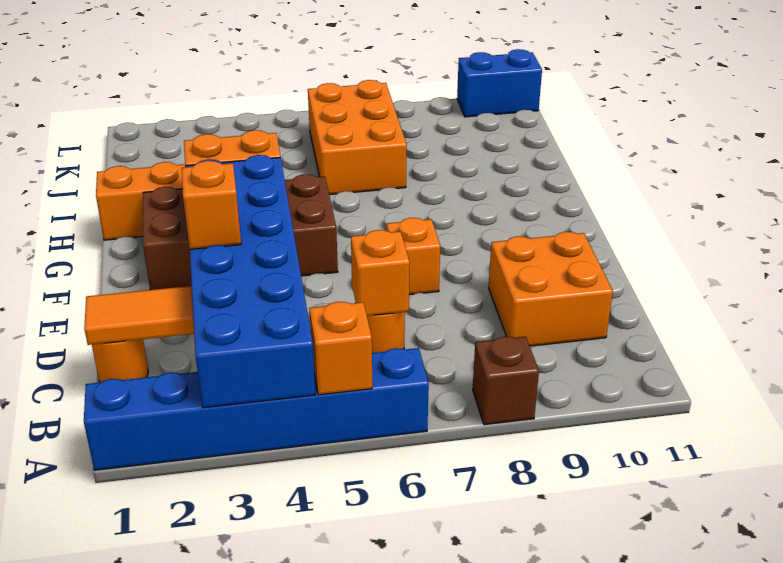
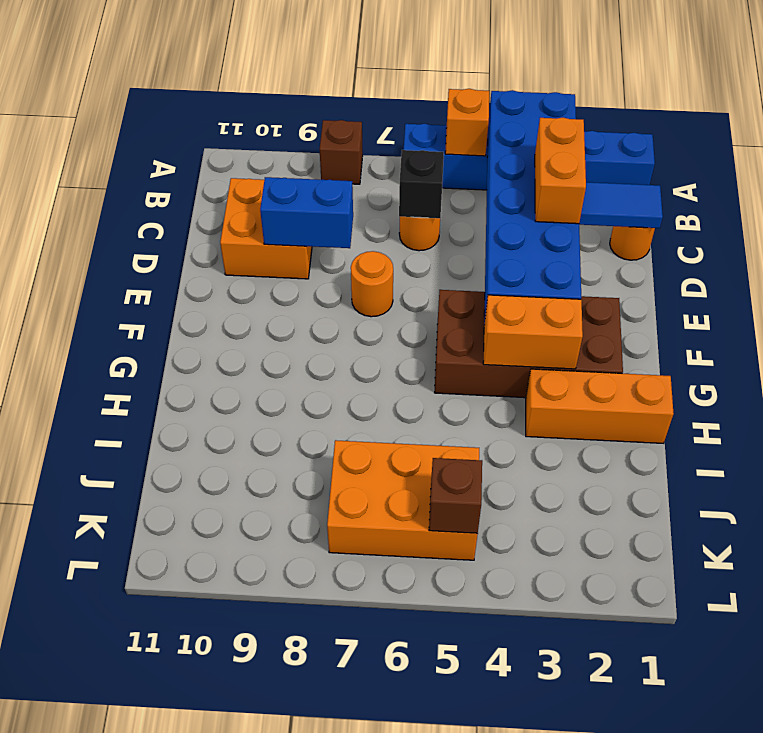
orange 1x2 tile [84,286,194,345] -> blue 1x2 tile [579,182,663,228]
orange 1x1 brick [351,230,410,316] -> black 1x1 brick [399,150,444,218]
orange 1x1 brick [182,161,241,249] -> orange 1x2 brick [535,118,586,224]
orange 1x1 brick [387,218,440,295] -> orange 1x1 round brick [351,251,393,317]
orange 2x3 brick [308,80,407,195] -> orange 2x3 brick turned to [327,440,479,560]
none -> brown 1x1 brick [429,458,482,533]
blue 1x2 brick [457,49,542,117] -> blue 1x2 brick moved to [260,177,353,248]

